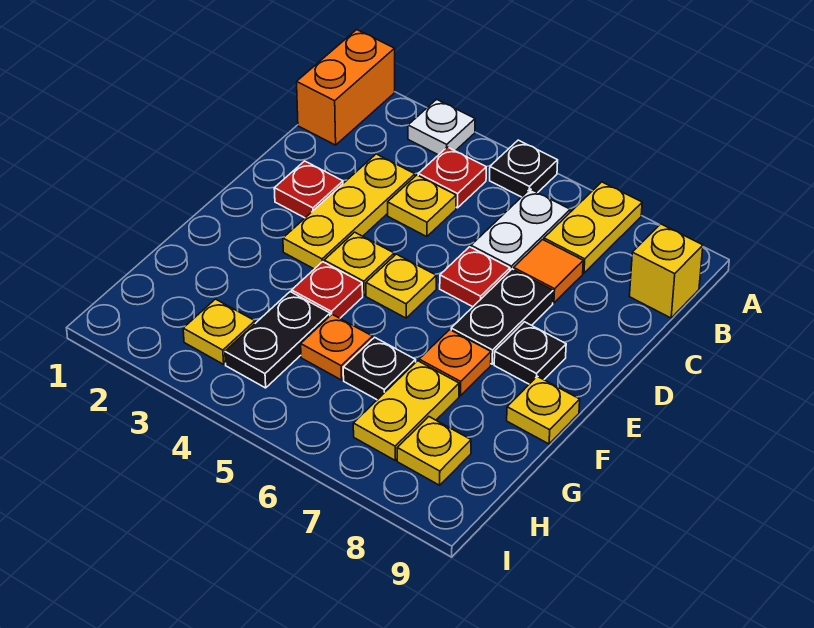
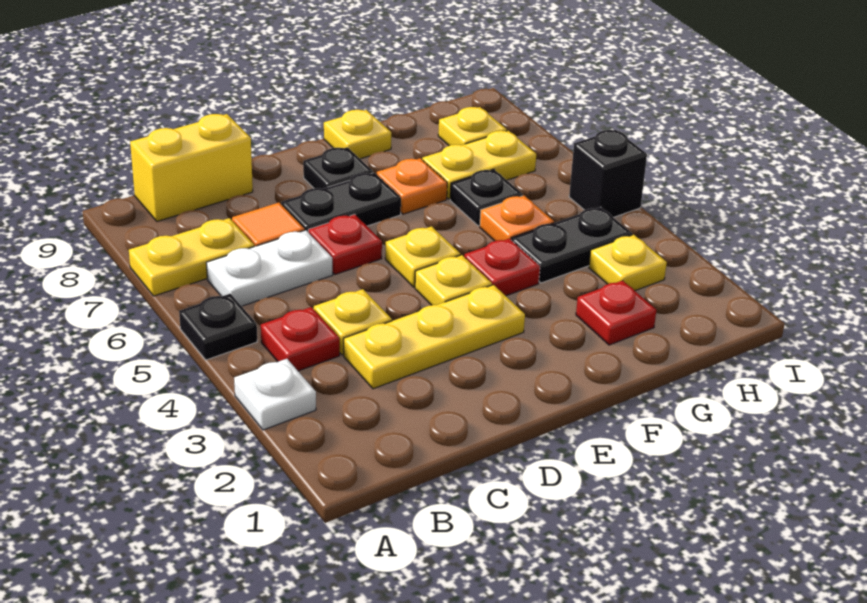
orange 1x2 brick [297,30,395,145] -> none
yellow 1x1 brick [629,224,703,318] -> yellow 1x2 brick [130,114,253,221]
red 1x1 plate [274,161,343,218] -> red 1x1 plate moved to [576,280,656,345]
none -> black 1x1 brick [569,130,647,217]

